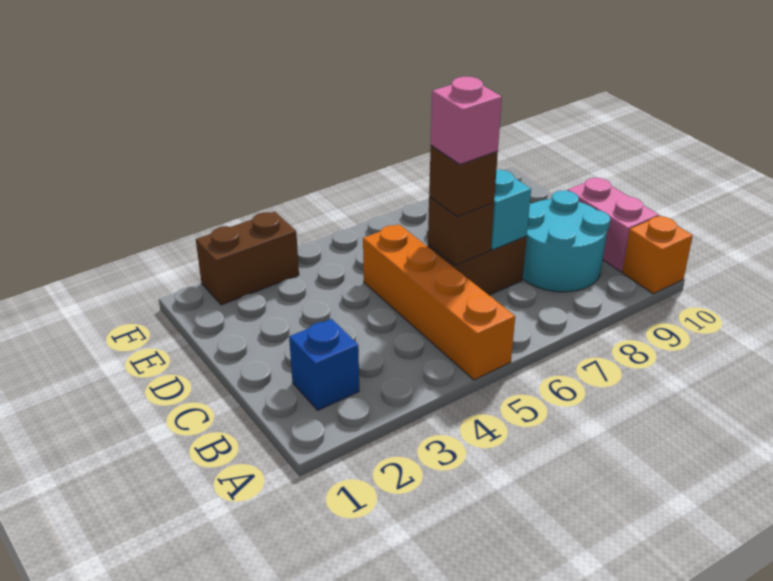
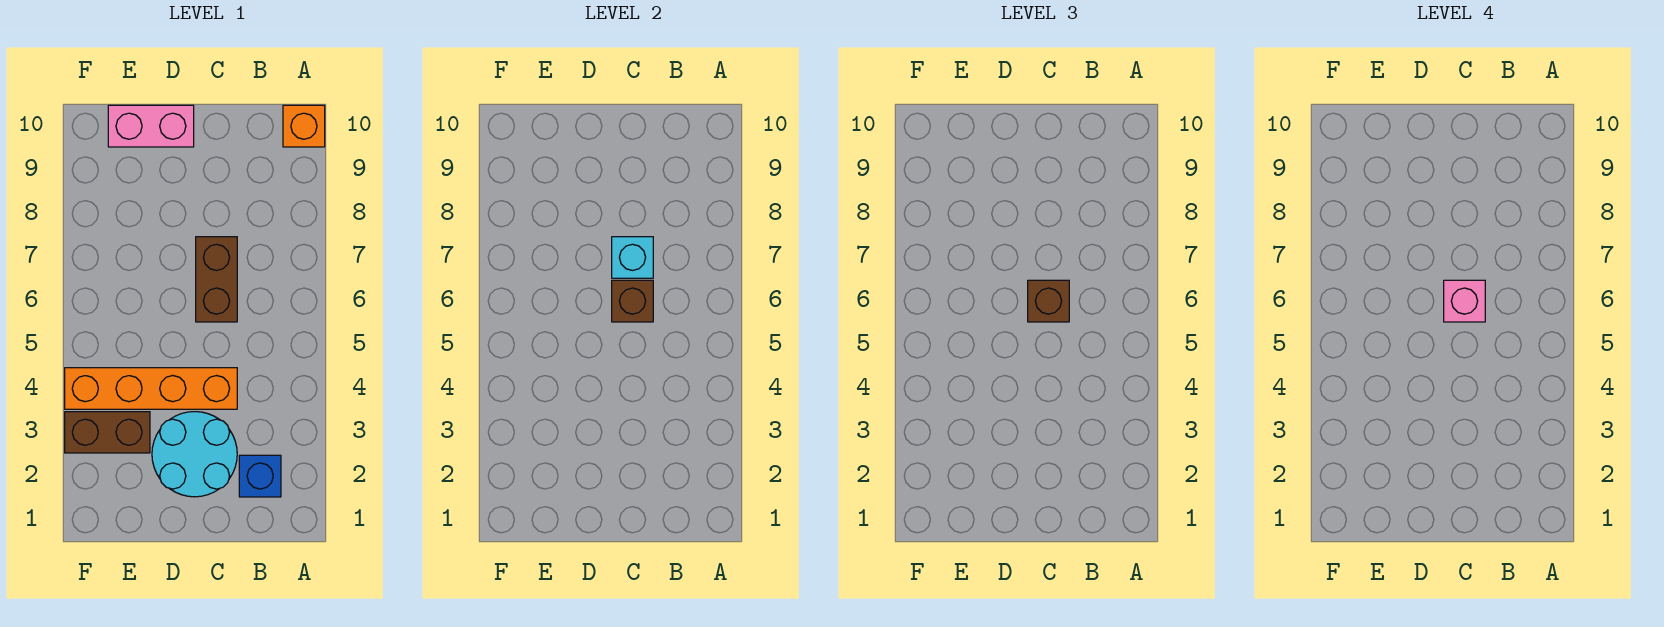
orange 1x4 brick [363,224,515,380] -> orange 1x4 brick moved to [65,368,237,409]
cyan 2x2 round brick [523,190,610,292] -> cyan 2x2 round brick moved to [152,412,237,497]
pink 1x2 brick [567,178,659,272] -> pink 1x2 brick moved to [108,105,194,147]
brown 1x2 brick [196,212,299,305] -> brown 1x2 brick turned to [65,412,150,453]

